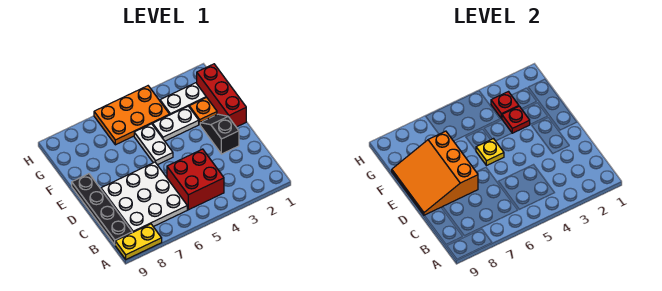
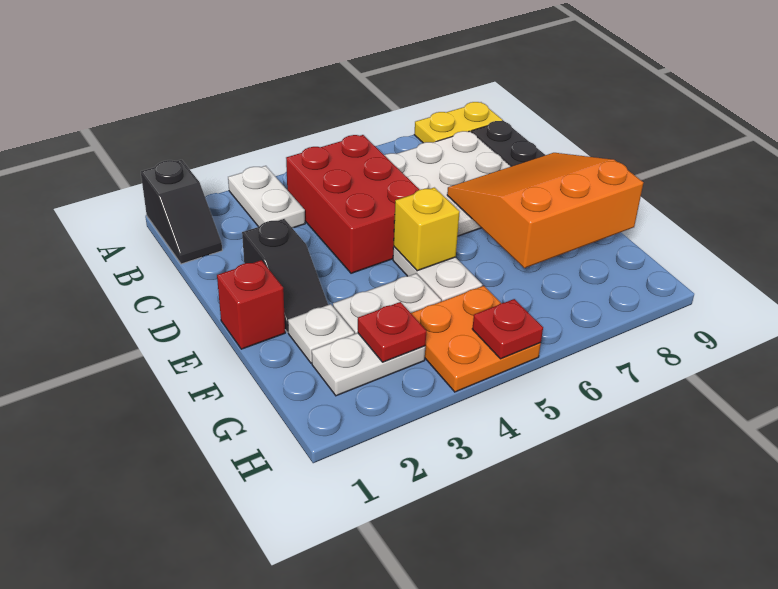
none -> black 1x2 slope [141,160,222,264]
none -> white 1x2 plate [228,166,305,228]
red 2x2 brick [167,149,224,210] -> red 2x3 brick [286,135,420,273]
orange 3x3 slope [392,131,478,215] -> orange 3x3 slope turned to [447,153,643,268]
red 1x3 brick [197,64,246,127] -> red 1x1 brick [217,260,285,349]
yellow 1x1 plate [476,139,504,166] -> yellow 1x1 brick [394,188,460,271]
orange 1x1 plate [189,97,217,124] -> white 1x1 plate [288,304,354,363]
red 1x1 plate [502,106,530,133] -> red 1x1 plate moved to [472,299,543,359]
orange 2x3 plate [94,86,170,145] -> orange 2x2 plate [411,286,541,392]

